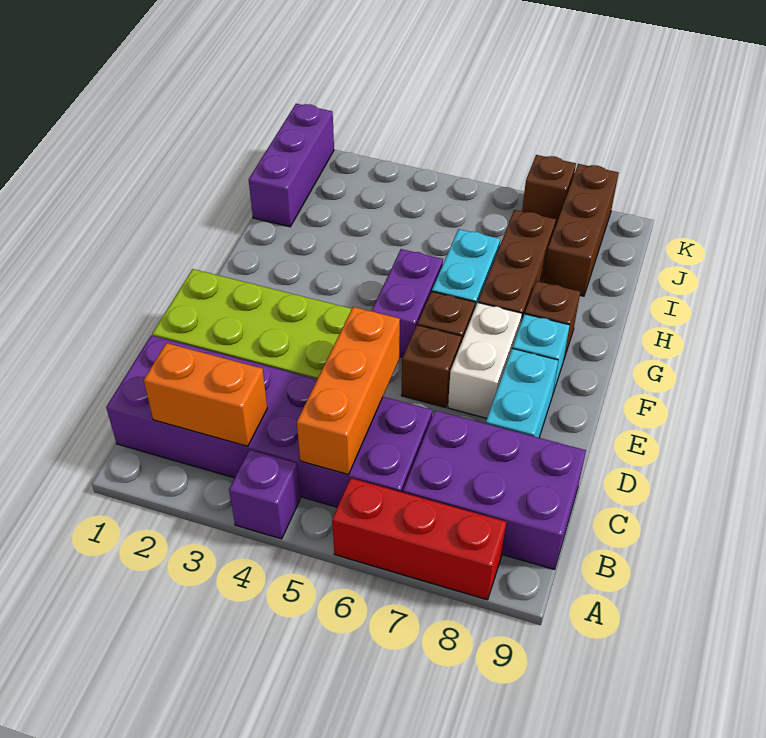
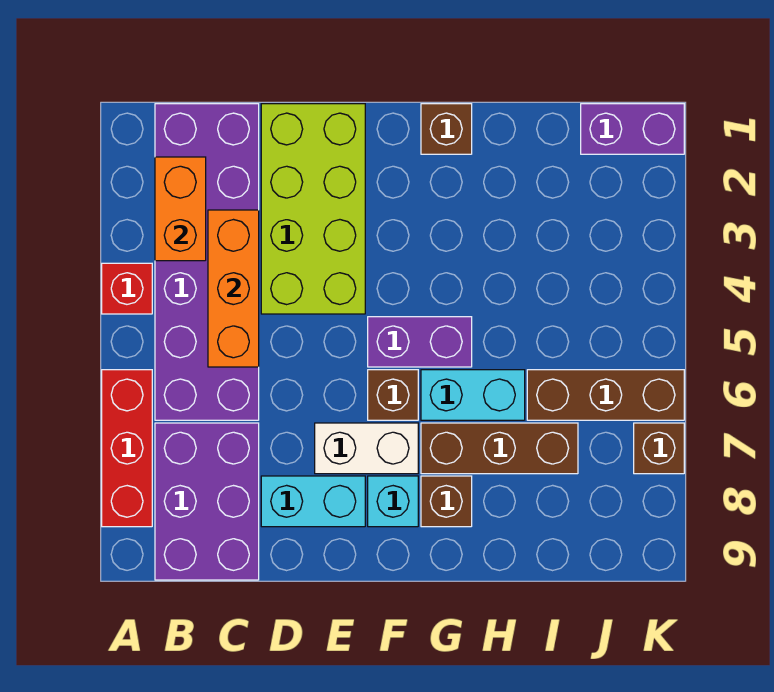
purple 1x1 brick [229,450,300,539] -> red 1x1 brick [102,263,152,314]
orange 1x3 brick [297,307,400,475] -> orange 1x3 brick turned to [208,210,259,367]
brown 1x1 brick [401,325,462,407] -> brown 1x1 brick moved to [421,104,472,154]
purple 1x3 brick [249,104,334,227] -> purple 1x2 brick [581,104,684,154]
brown 1x3 brick [543,164,619,296] -> brown 1x3 brick moved to [527,370,684,420]

